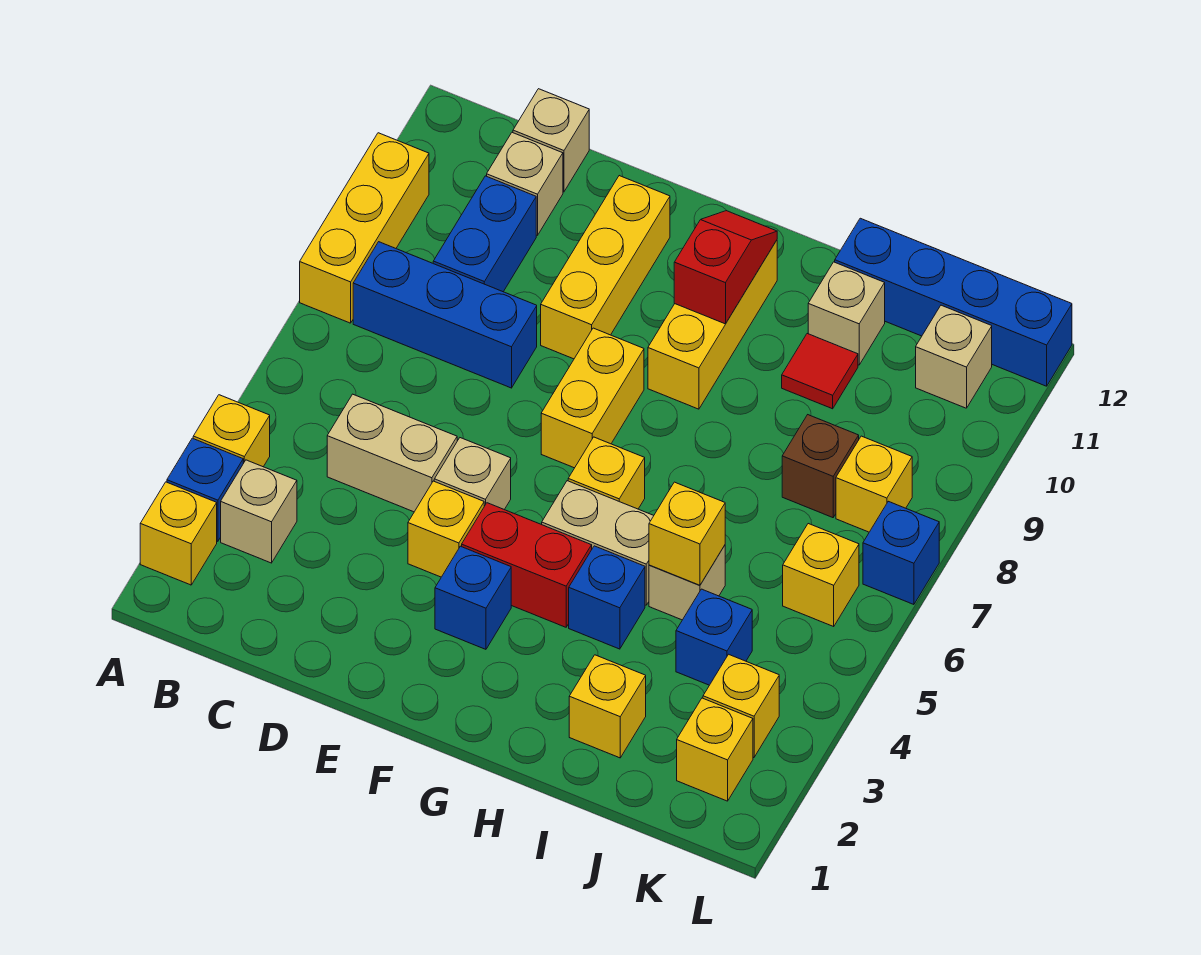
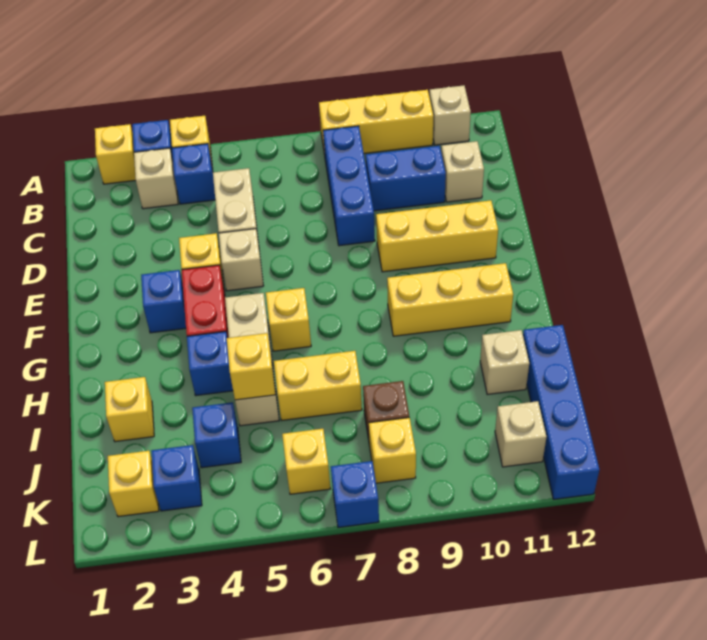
none -> blue 1x1 brick [172,144,215,204]
tan 1x1 brick [513,89,589,192] -> tan 1x1 brick moved to [429,85,471,145]
yellow 1x2 brick [541,328,644,468] -> yellow 1x2 brick moved to [274,351,362,420]
red 1x2 slope [674,211,777,324] -> none
red 1x1 tile [782,334,858,409] -> none
yellow 1x1 brick [703,654,779,757] -> blue 1x1 brick [152,445,202,511]

